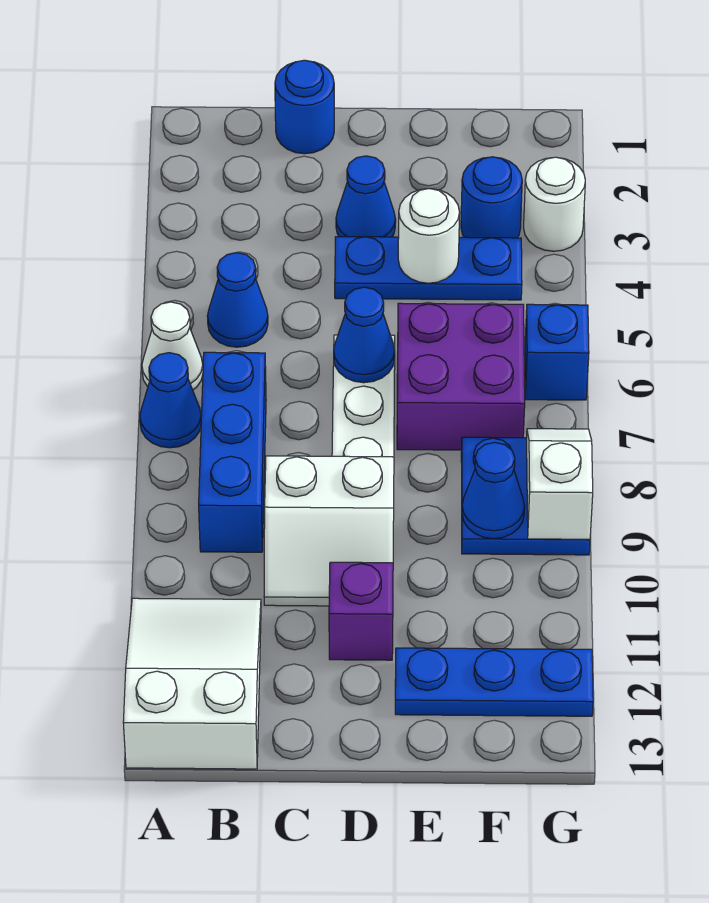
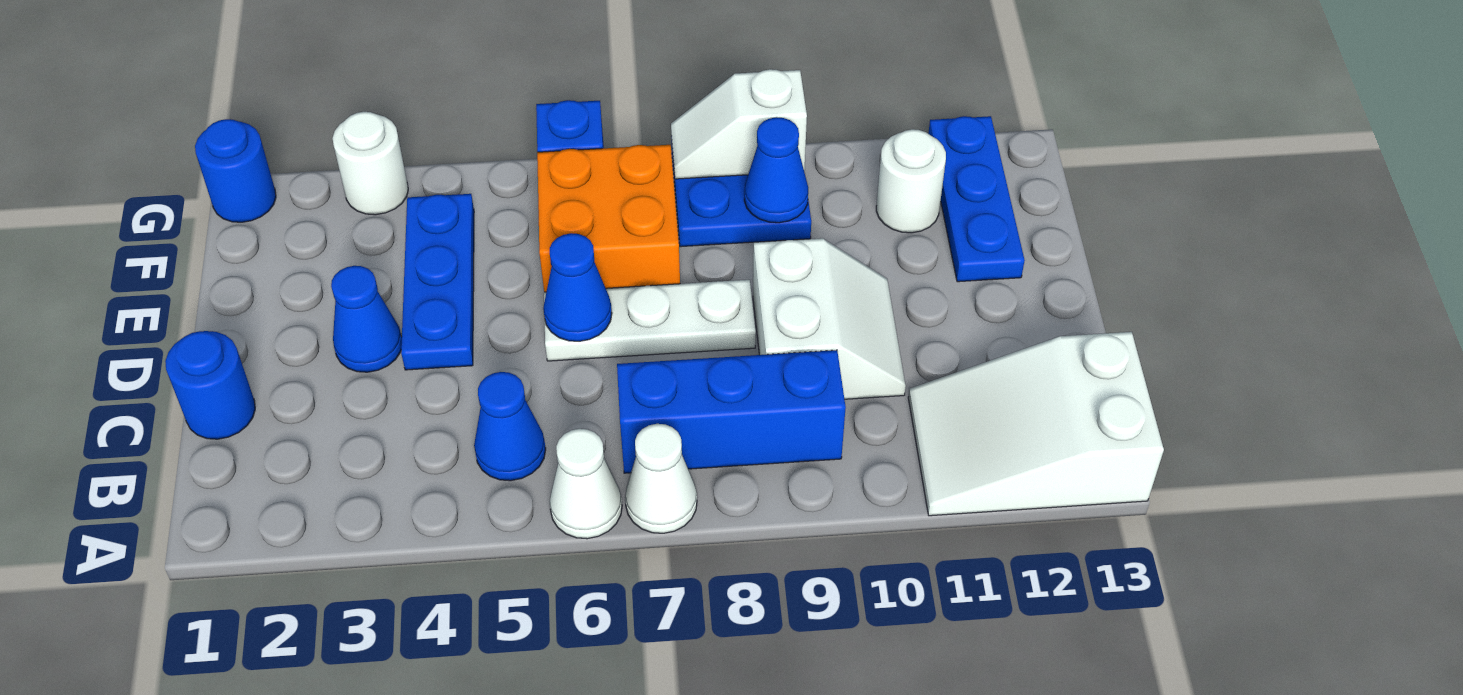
blue 1x1 cone [140,353,201,448] -> white 1x1 cone [625,424,697,533]
purple 1x1 brick [329,562,393,660] -> none
white 1x1 round brick [398,189,460,283] -> white 1x1 round brick moved to [876,129,946,233]
purple 2x2 brick [397,303,525,450] -> orange 2x2 brick [537,145,680,292]
blue 1x1 round brick [461,157,522,238] -> blue 1x1 round brick moved to [195,119,276,222]

